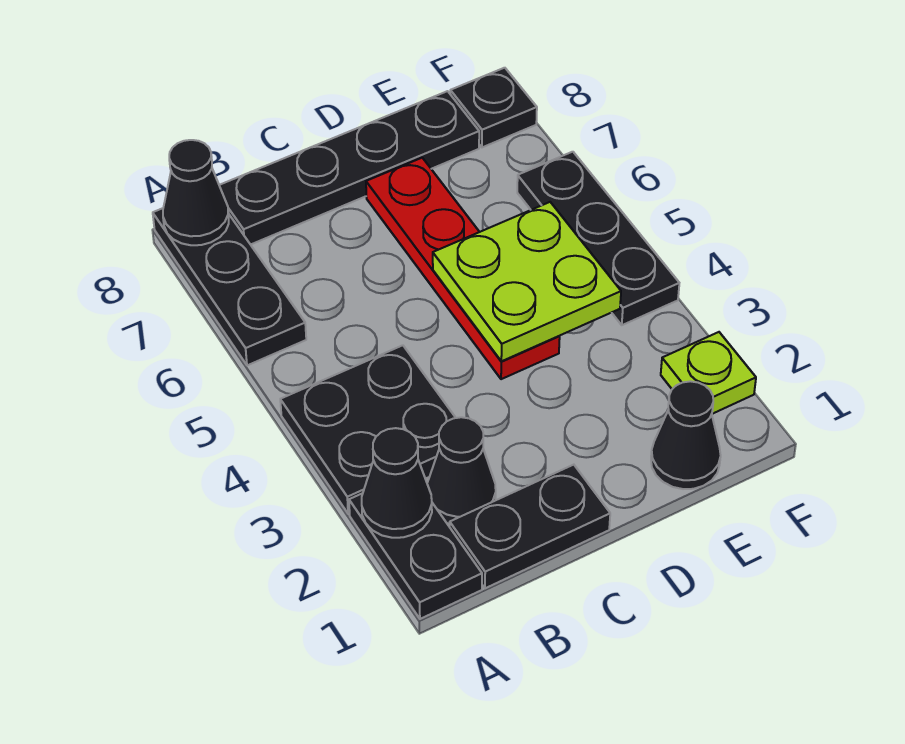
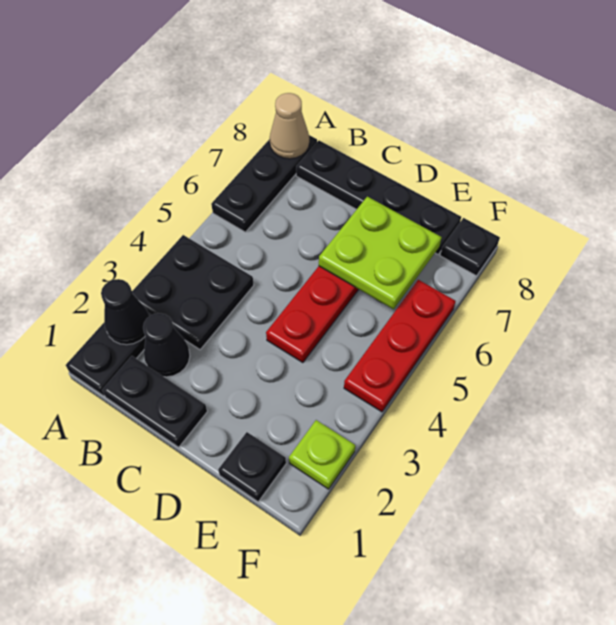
black 1x1 cone [163,140,229,245] -> tan 1x1 cone [270,93,309,159]
lime 2x2 plate [433,202,621,361] -> lime 2x2 plate moved to [319,196,442,309]
black 1x1 cone [651,381,721,489] -> black 1x1 plate [218,432,286,502]
black 1x3 plate [517,152,679,325] -> red 1x3 plate [344,280,456,412]

